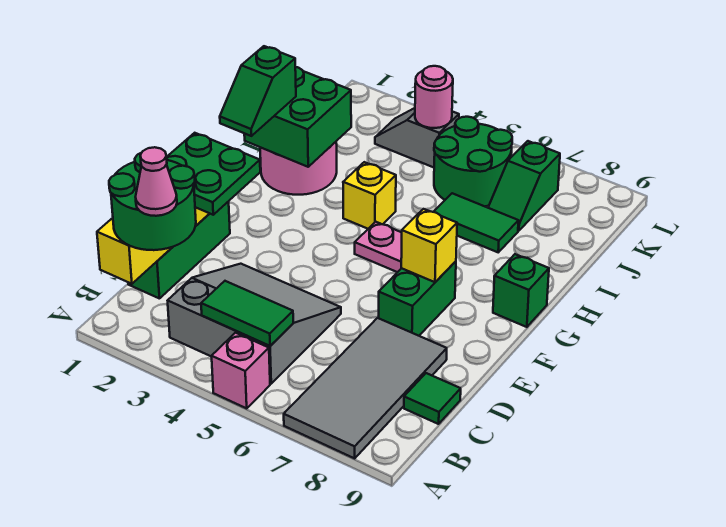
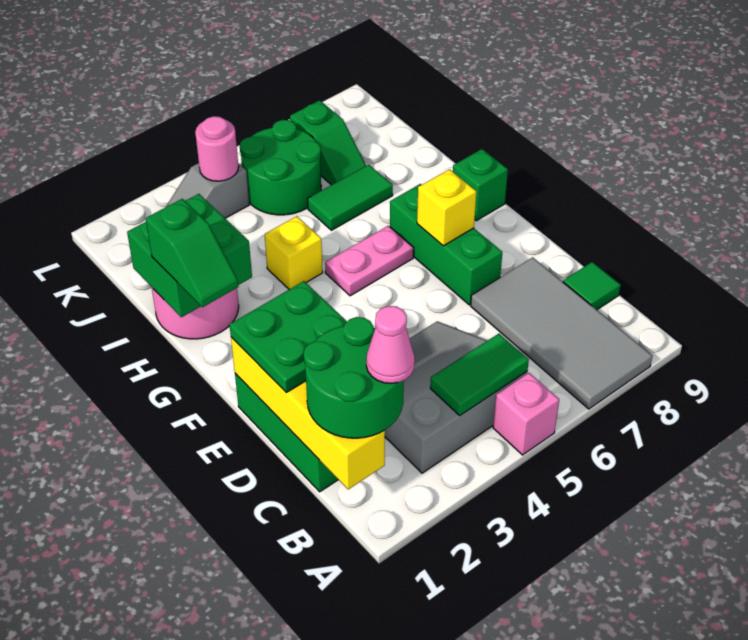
green 1x2 brick [379,261,456,336] -> green 1x3 brick [390,184,502,305]

